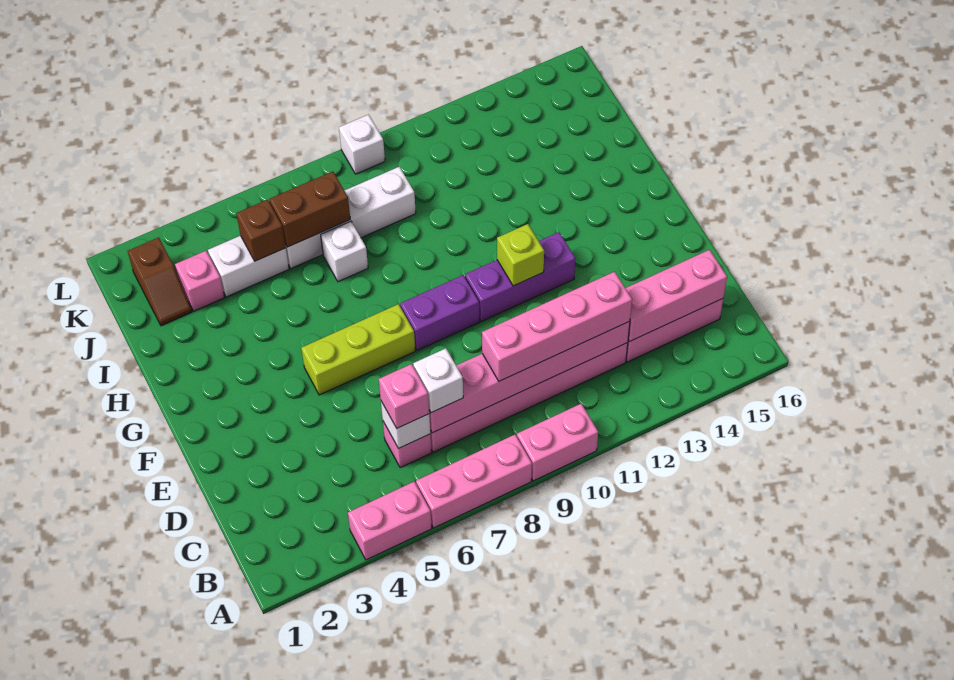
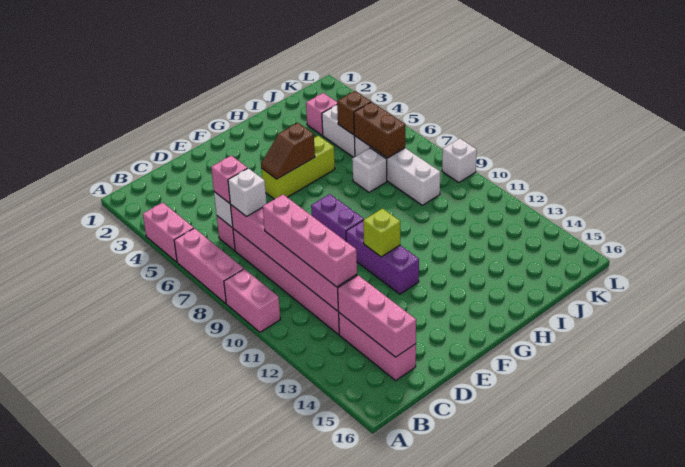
lime 1x3 brick [301,304,415,395] -> lime 1x3 brick turned to [261,136,335,199]
brown 1x2 slope [128,237,192,326] -> brown 1x2 slope moved to [261,123,315,179]

